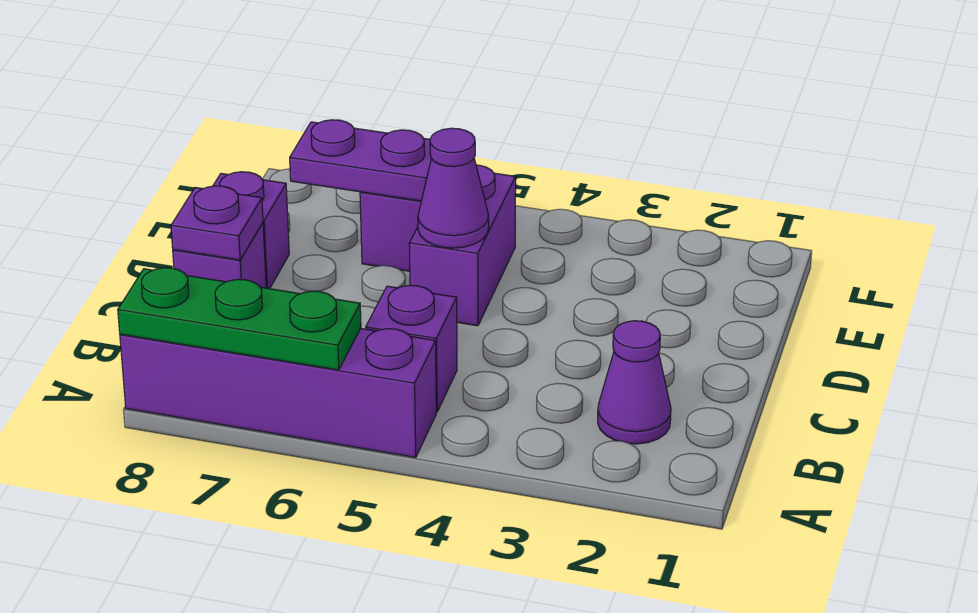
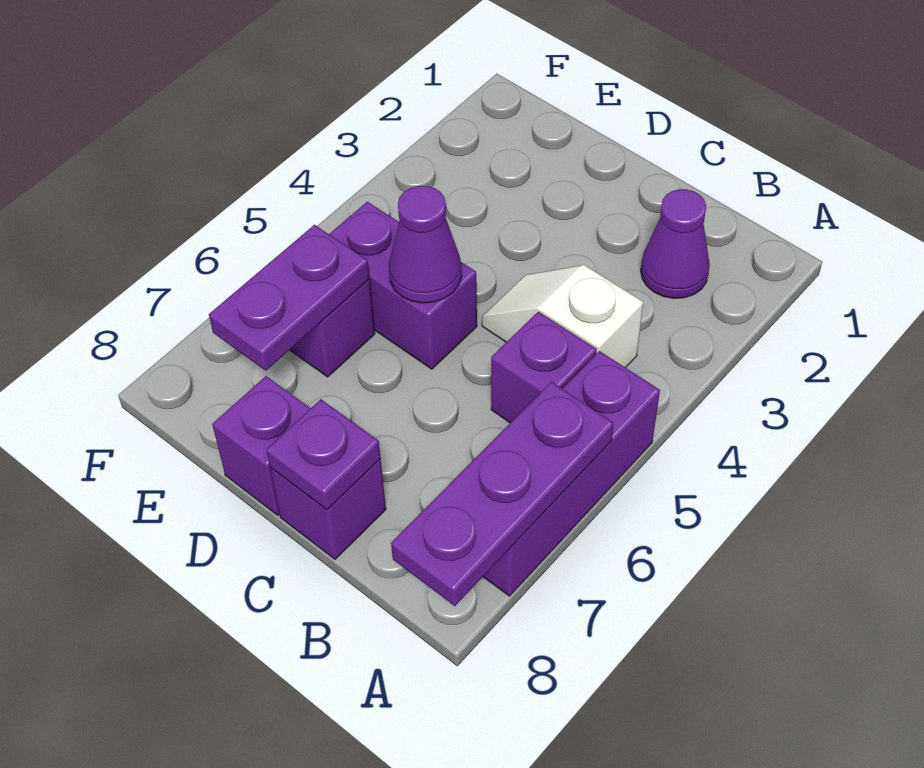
purple 1x4 brick [120,329,436,458] -> purple 1x3 brick [483,351,660,596]
green 1x3 plate [118,268,361,370] -> purple 1x3 plate [391,382,614,606]
none -> white 1x2 slope [482,265,643,368]

